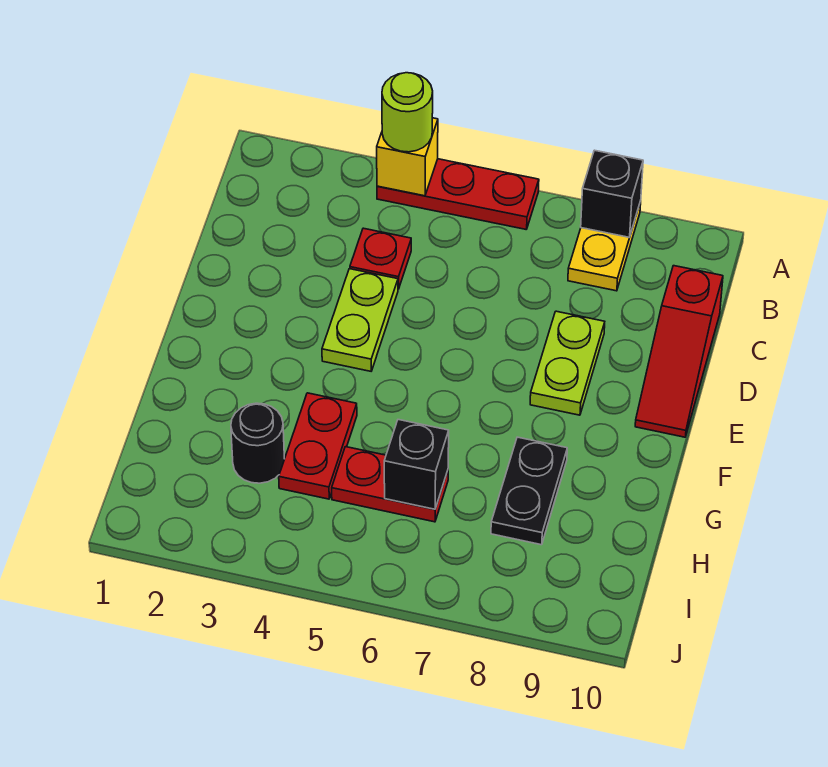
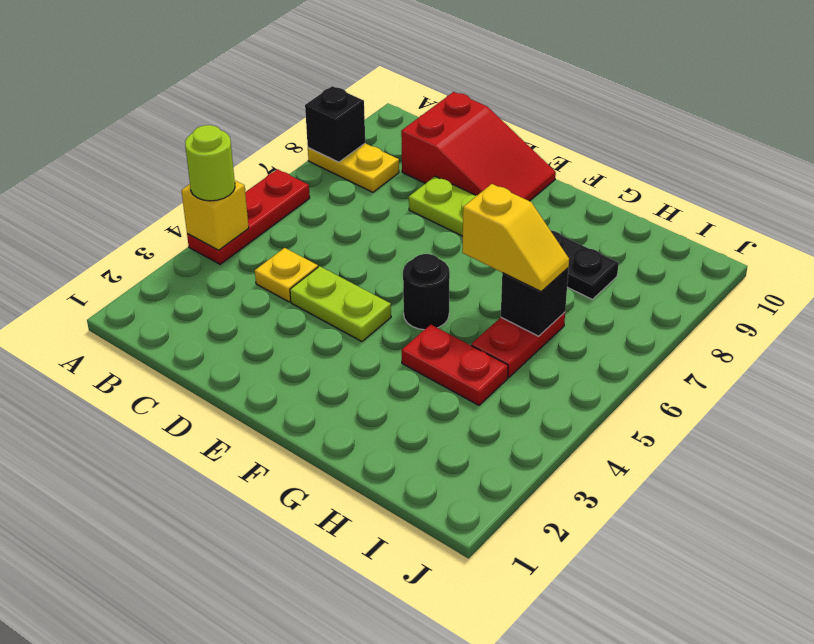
red 1x1 plate [350,228,411,289] -> yellow 1x1 plate [255,248,318,302]
red 1x3 slope [635,266,723,437] -> red 2x3 slope [401,92,556,201]
none -> yellow 1x2 slope [462,184,569,292]
black 1x1 round brick [231,403,284,483] -> black 1x1 round brick moved to [403,254,450,330]

